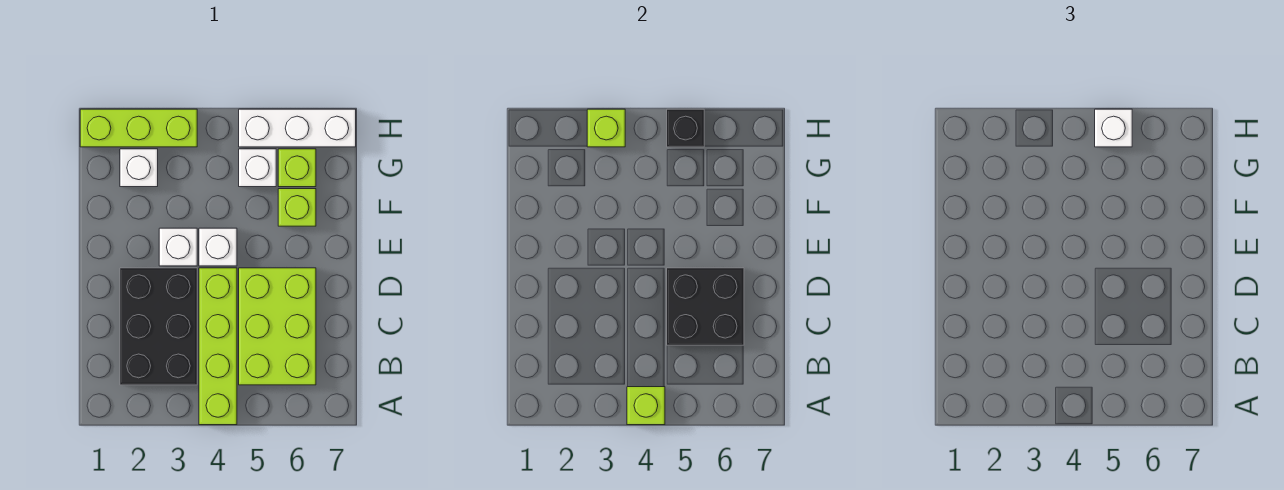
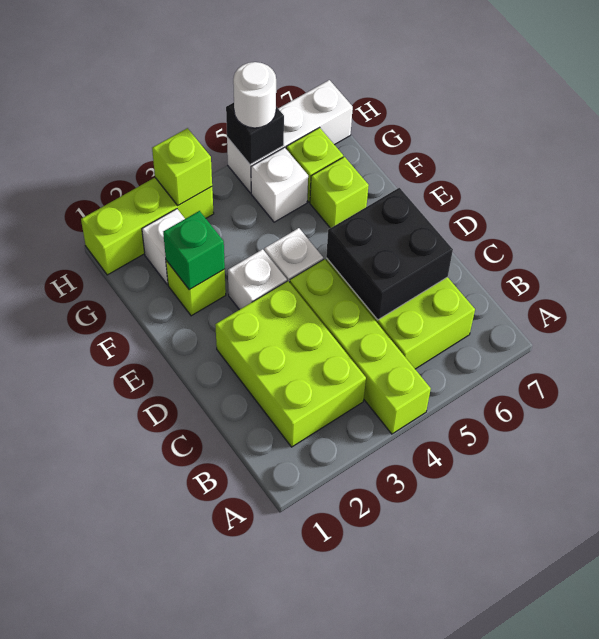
lime 1x1 brick [627,387,665,425] -> lime 1x1 brick moved to [166,260,226,316]
black 2x3 brick [120,268,197,385] -> lime 2x3 brick [215,281,366,447]
none -> green 1x1 brick [163,211,225,290]
white 1x1 brick [1095,109,1132,147] -> white 1x1 round brick [233,62,276,128]

